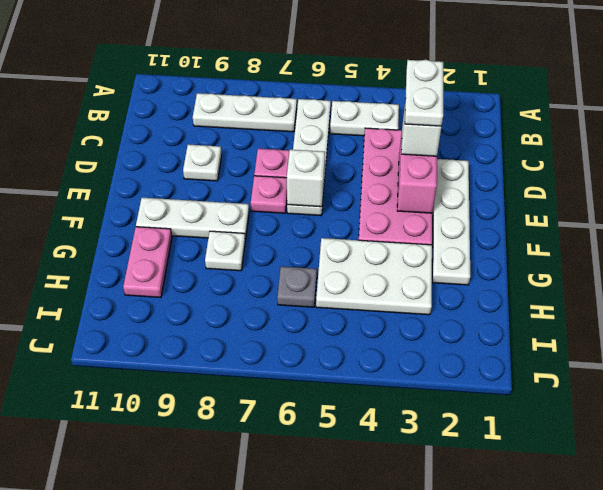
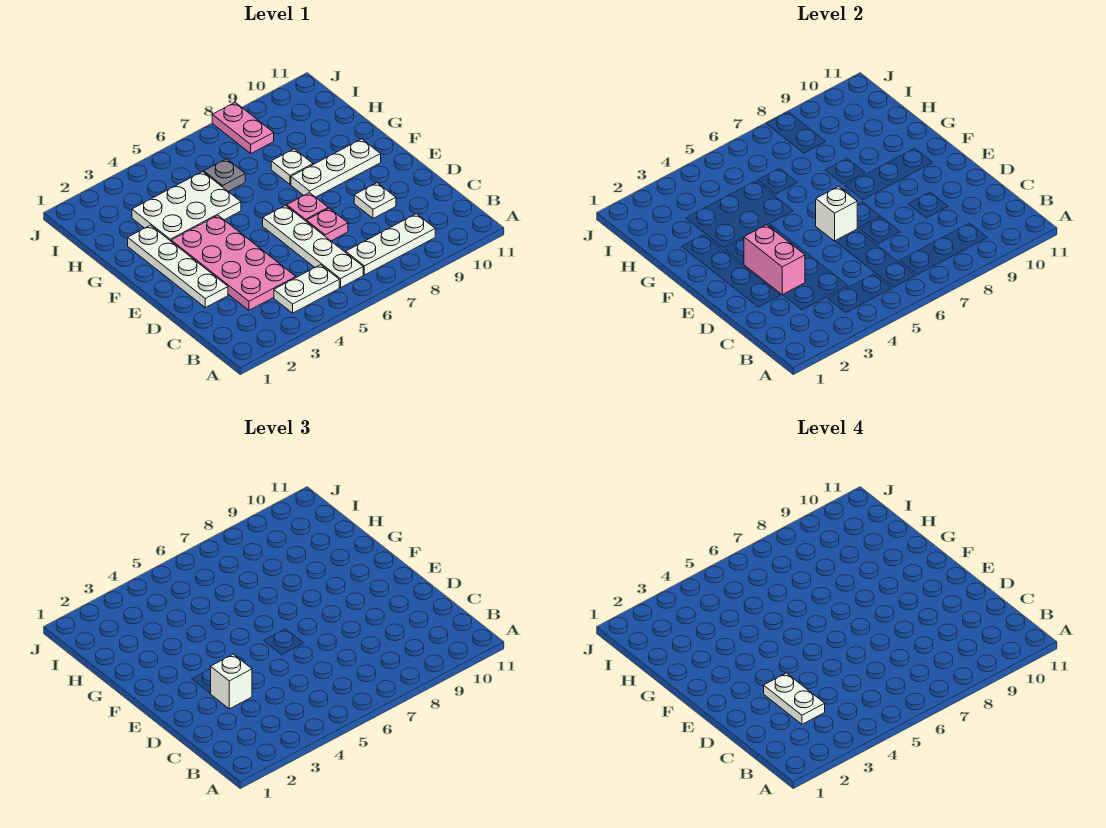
pink 1x2 plate [123,227,172,297] -> pink 1x2 plate moved to [212,102,274,153]

